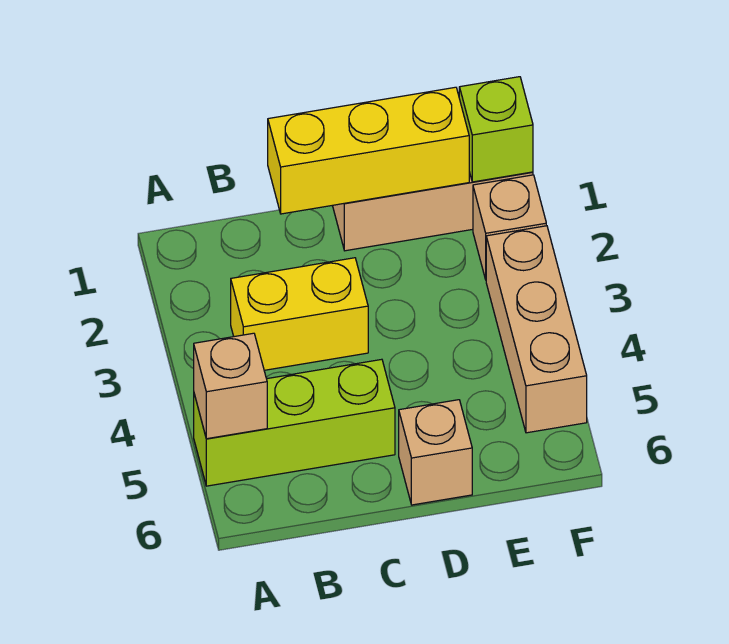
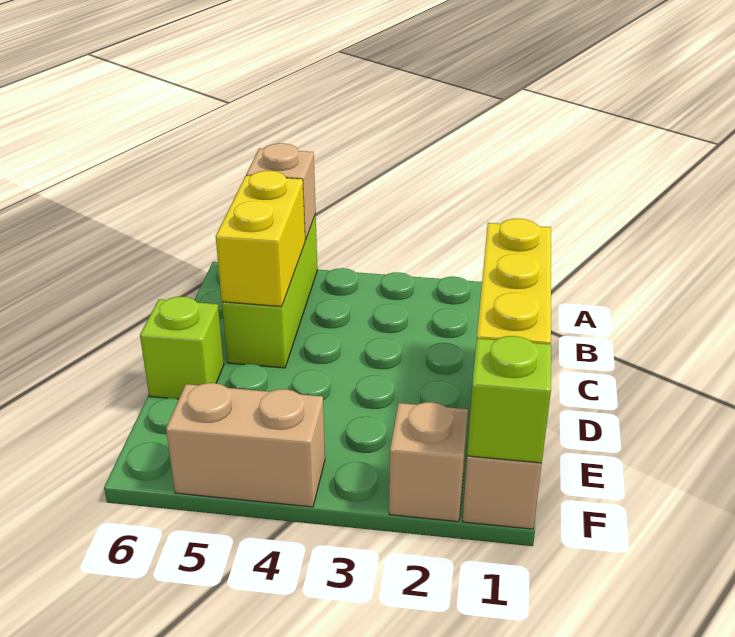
yellow 1x2 brick [231,258,368,370] -> yellow 1x2 brick moved to [216,171,305,307]
tan 1x1 brick [399,400,472,505] -> lime 1x1 brick [140,297,224,399]
tan 1x3 brick [486,226,587,433] -> tan 1x2 brick [166,383,325,507]

